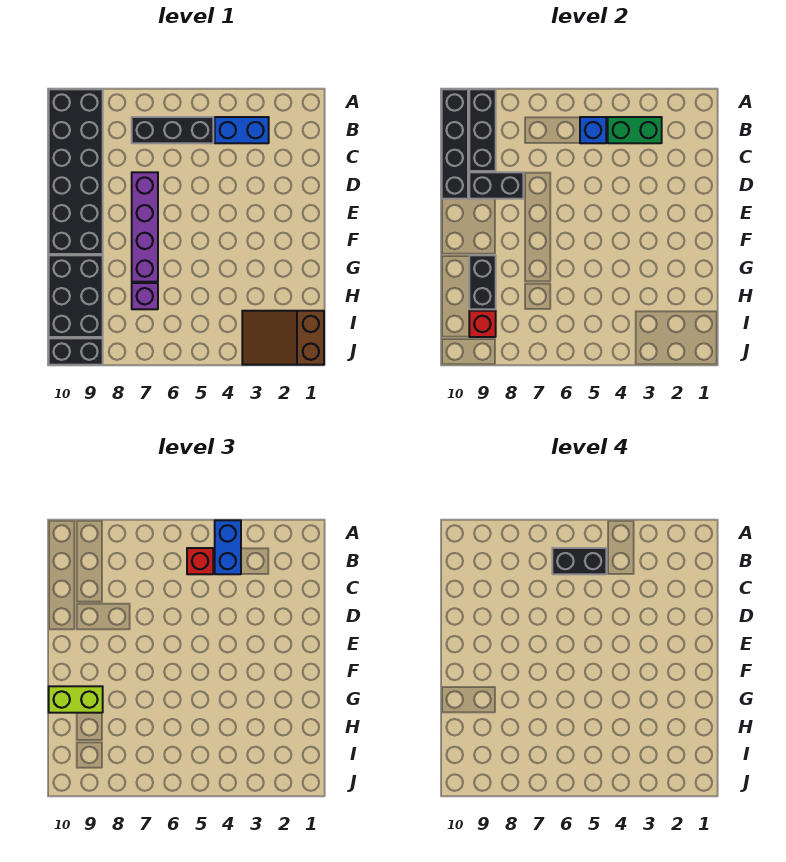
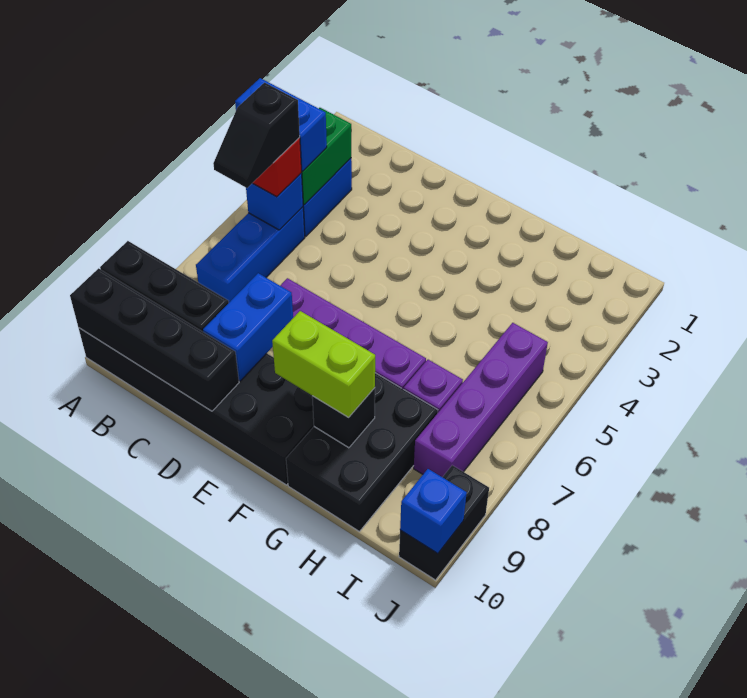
black 1x3 brick [132,117,213,143] -> blue 1x3 brick [196,207,305,302]
black 1x2 brick [552,548,606,574] -> black 1x2 slope [213,82,300,188]
black 1x2 brick [469,172,523,199] -> blue 1x2 brick [203,273,293,381]
black 2x3 brick [49,255,103,337] -> black 2x3 brick turned to [286,373,438,531]
black 1x2 brick [469,255,496,309] -> black 1x1 brick [312,388,375,448]
lime 1x2 brick [49,686,103,713] -> lime 1x2 brick turned to [272,311,375,418]
brown 2x3 slope [242,311,324,365] -> none
none -> purple 1x4 brick [414,323,548,477]
red 1x1 brick [469,311,496,337] -> none
none -> blue 1x1 brick [400,469,467,554]

